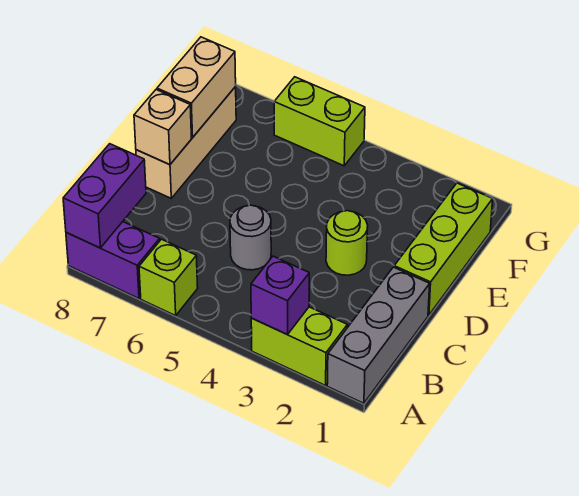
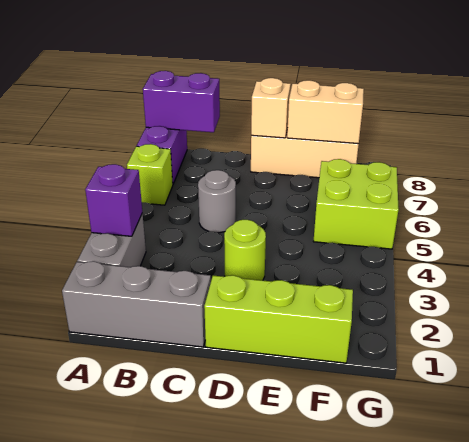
lime 1x2 brick [251,307,347,385] -> grey 1x2 brick [77,213,146,267]
lime 1x2 brick [274,77,365,166] -> lime 2x2 brick [313,159,399,249]

